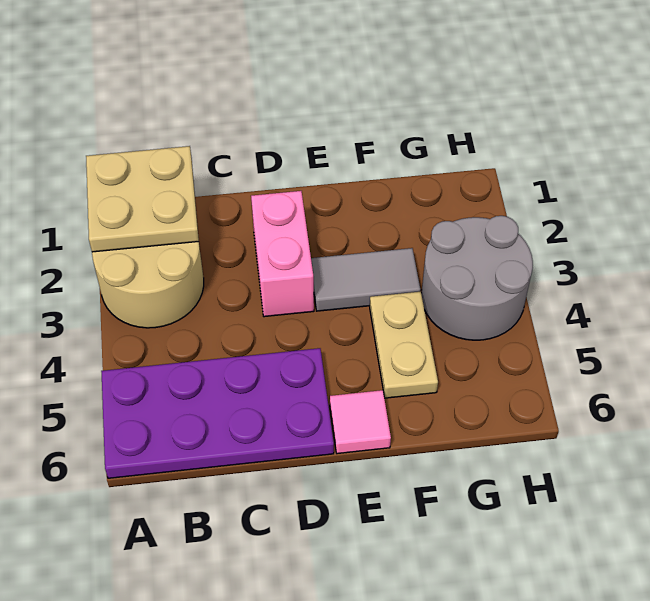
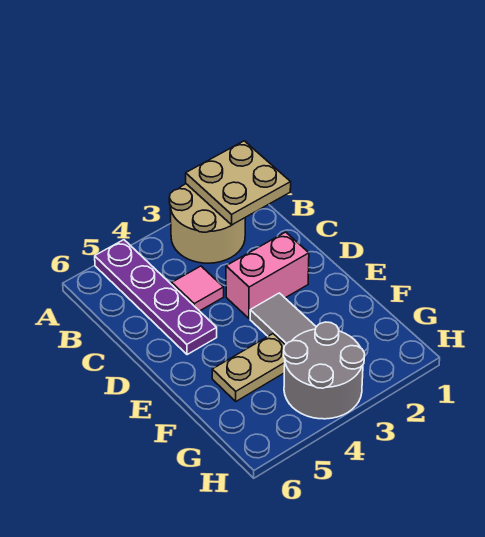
purple 2x4 plate [101,348,334,478] -> purple 1x4 plate [95,240,217,355]
pink 1x1 tile [330,390,391,454] -> pink 1x1 tile moved to [172,266,224,311]

